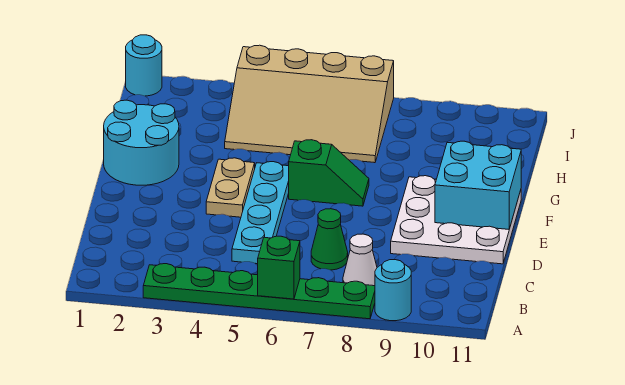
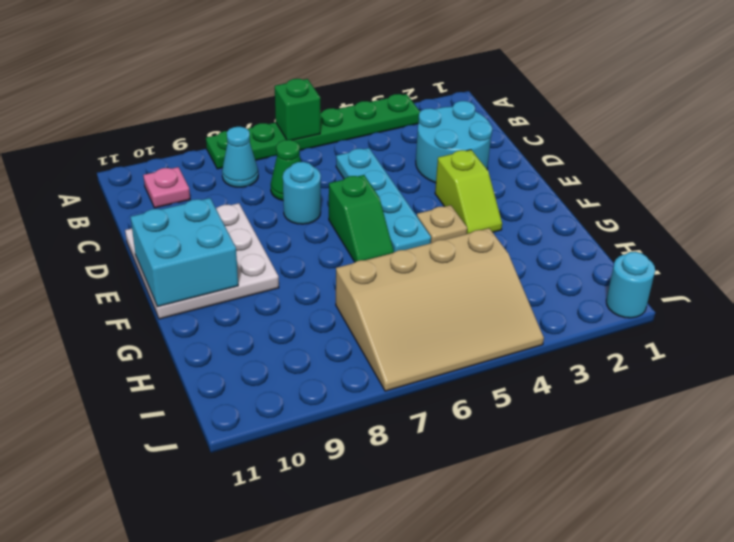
cyan 1x1 round brick [375,260,411,321] -> cyan 1x1 round brick moved to [283,162,321,224]
white 1x1 cone [343,234,377,286] -> cyan 1x1 cone [222,127,258,187]
none -> pink 1x1 plate [143,167,190,208]
none -> lime 1x2 slope [435,150,502,234]
tan 1x2 plate [206,158,255,217] -> tan 1x1 plate [417,205,467,243]
cyan 2x2 round brick [104,100,179,185] -> cyan 2x2 round brick moved to [416,101,492,183]
green 1x2 slope [289,140,369,206] -> green 1x2 slope turned to [329,175,394,262]
tan 3x4 slope [225,45,394,163] -> tan 3x4 slope turned to [336,228,544,391]

